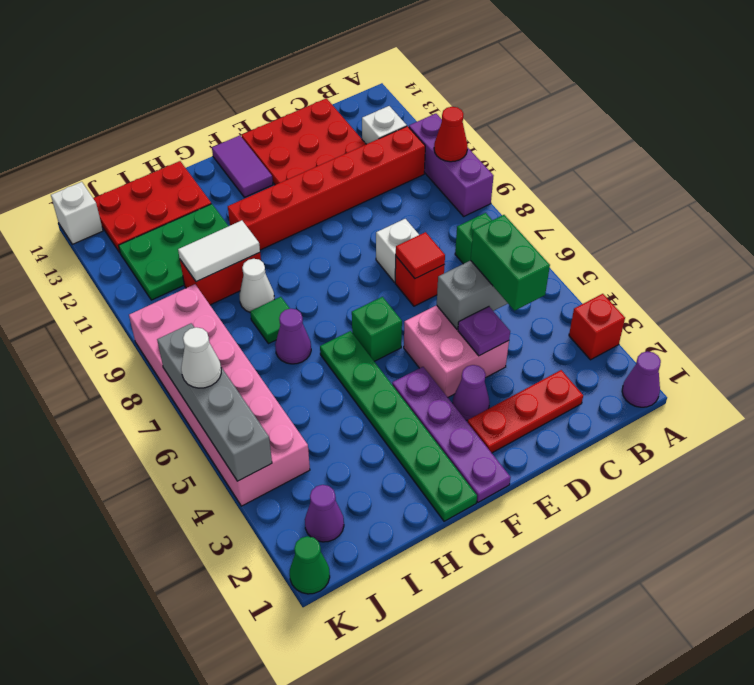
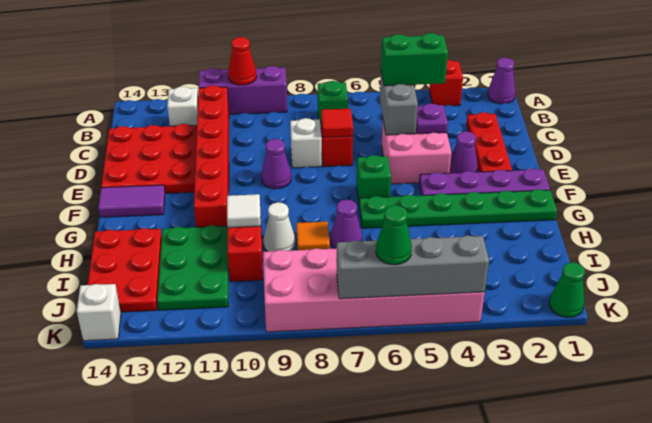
green 1x1 tile [250,297,290,344] -> orange 1x1 tile [296,222,330,250]
white 1x2 tile [178,220,260,282] -> white 1x1 tile [227,194,261,228]
purple 1x1 cone [305,485,344,542] -> purple 1x1 cone moved to [262,139,291,189]
white 1x1 cone [181,327,221,388] -> green 1x1 cone [376,205,412,265]

